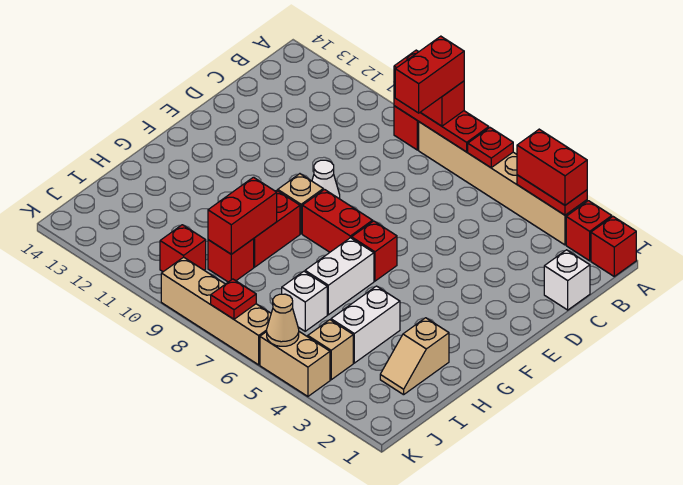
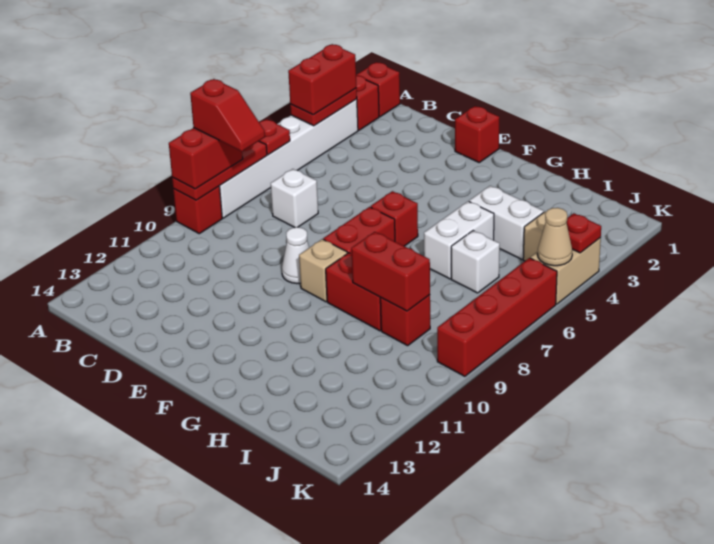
tan 1x6 brick [419,122,587,245] -> white 1x6 brick [220,99,358,218]
red 1x2 brick [395,36,464,113] -> red 1x2 slope [190,79,265,151]
white 1x1 brick [544,250,590,310] -> white 1x1 brick moved to [271,169,318,228]
white 1x2 brick [305,238,374,315] -> white 1x2 brick turned to [424,201,494,279]
tan 1x2 slope [380,318,449,395] -> none
red 1x1 brick [160,225,206,272] -> red 1x1 brick moved to [455,106,499,162]
tan 1x4 brick [161,257,271,365] -> red 1x4 brick [437,258,557,376]
red 1x1 plate [211,279,256,319] -> red 1x1 plate moved to [567,213,601,253]

